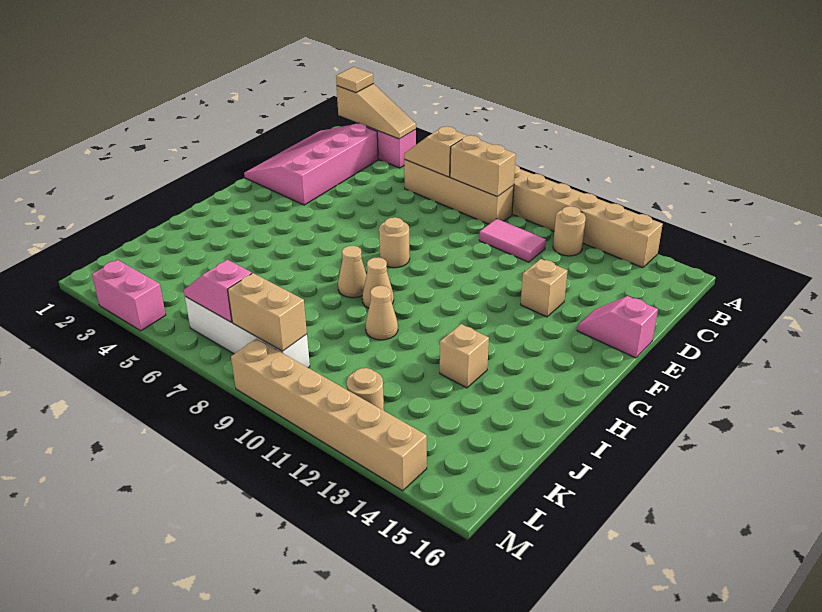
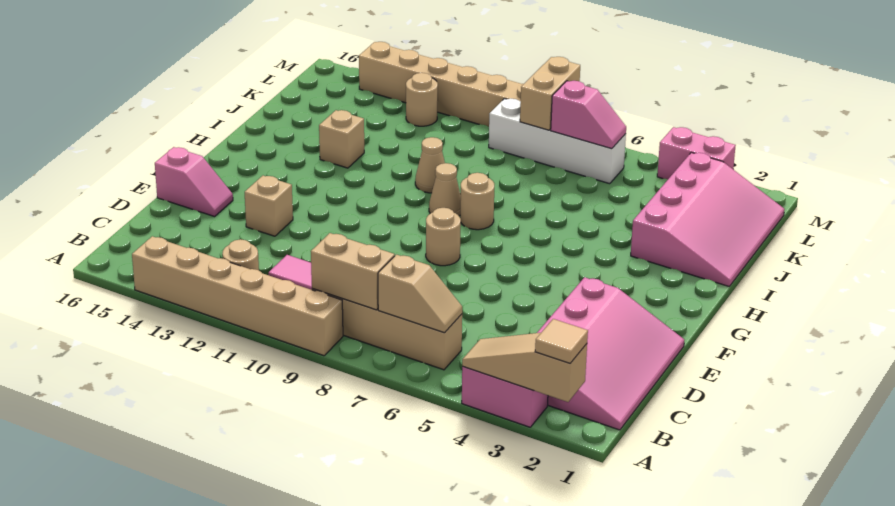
tan 1x1 cone [338,246,367,298] -> tan 1x1 round brick [460,173,494,230]
none -> pink 3x4 slope [631,153,785,286]
tan 1x2 brick [228,273,307,351] -> tan 1x2 brick turned to [520,57,580,130]

